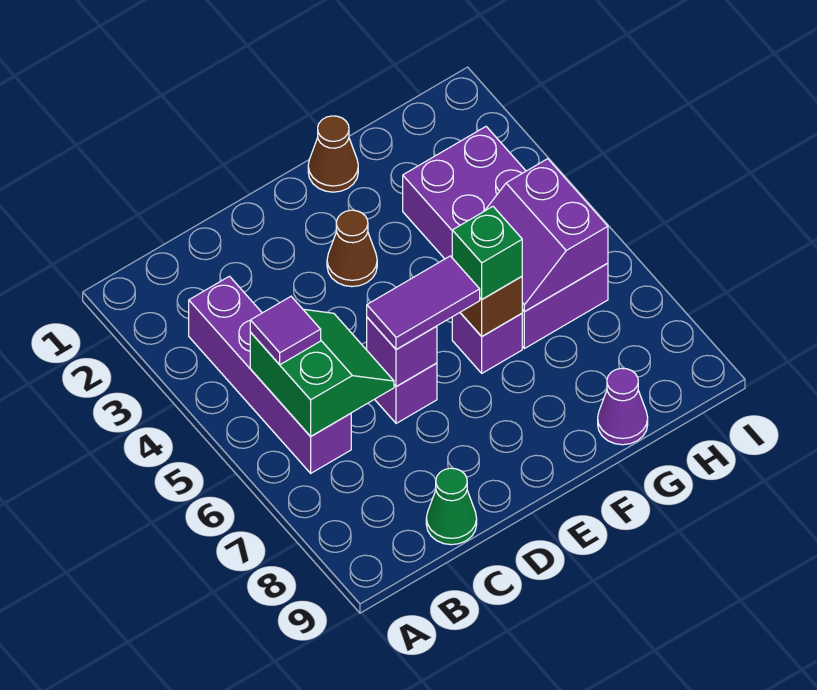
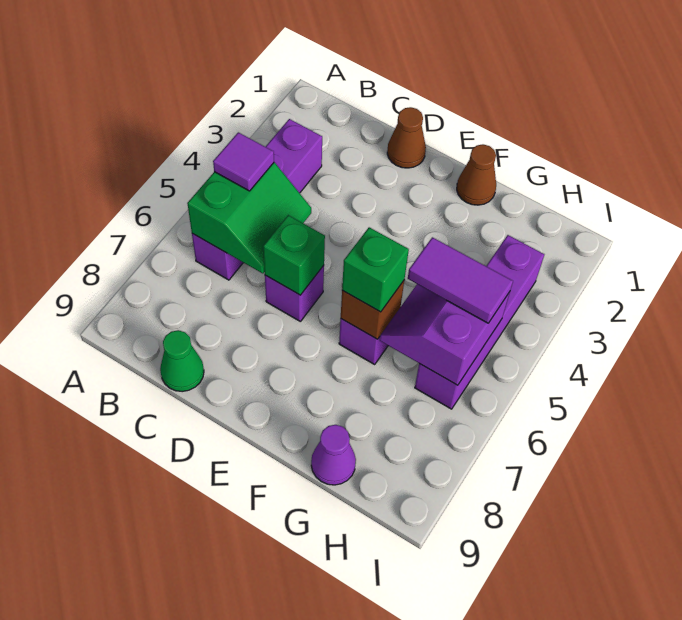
purple 1x1 brick [367,317,437,387] -> green 1x1 brick [263,215,325,295]
purple 1x2 tile [367,256,480,350] -> purple 1x2 tile moved to [408,237,513,323]
brown 1x1 cone [327,210,377,287] -> brown 1x1 cone moved to [387,107,426,168]
purple 2x4 brick [403,127,608,349] -> purple 1x4 brick [415,235,544,409]

